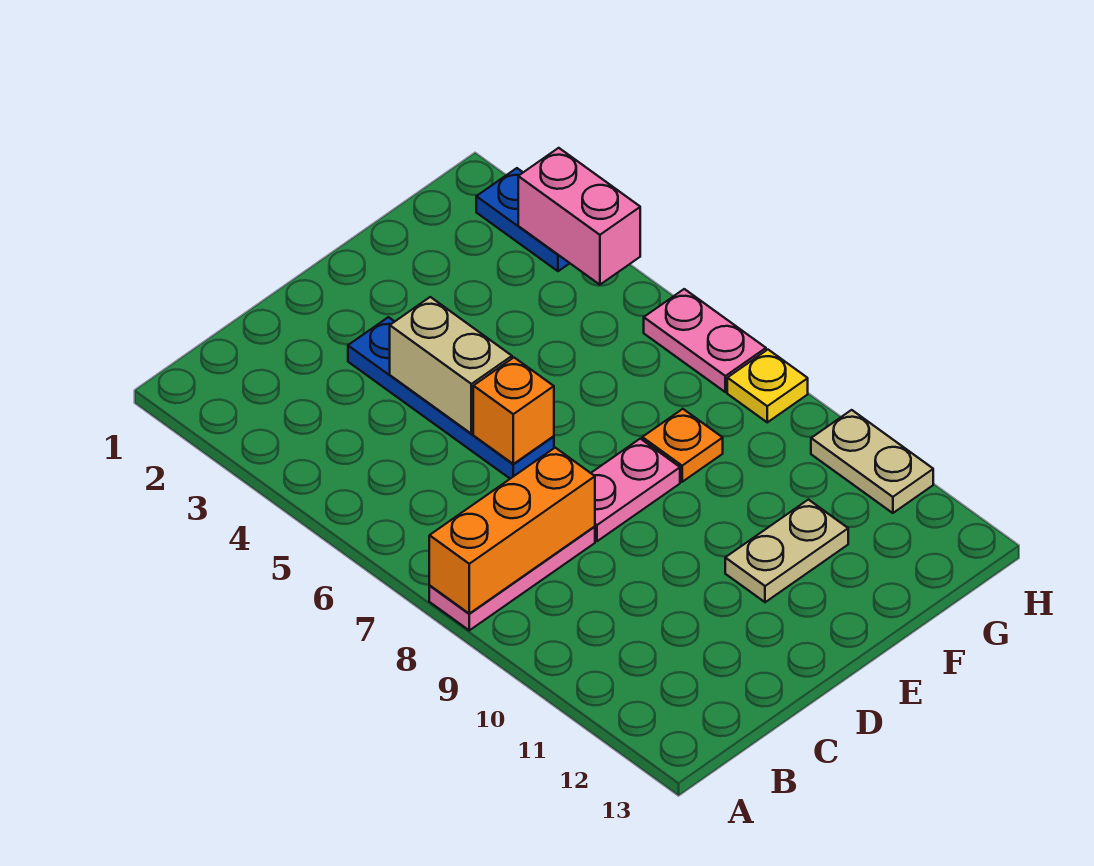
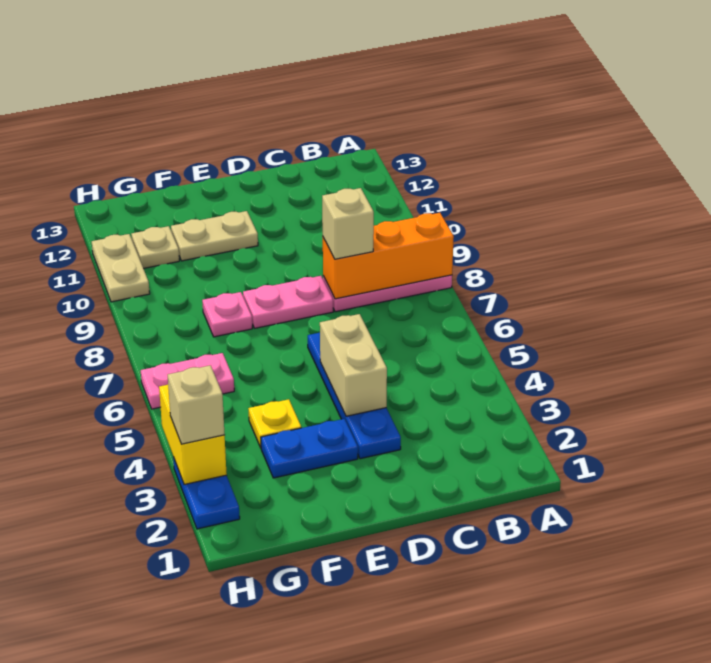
none -> tan 1x1 brick [322,188,374,259]
orange 1x1 brick [473,358,554,464] -> none
none -> blue 1x2 plate [261,419,358,478]
orange 1x1 plate [642,409,723,482] -> pink 1x1 plate [202,292,252,337]
none -> tan 1x1 plate [131,226,179,268]
pink 1x2 brick [518,148,640,285] -> yellow 1x2 brick [159,385,227,485]
none -> tan 1x1 brick [168,365,225,444]
pink 1x2 plate [644,289,766,392] -> pink 1x2 plate turned to [141,353,234,409]
yellow 1x1 plate [727,350,808,422] -> yellow 1x1 plate moved to [248,399,301,448]

